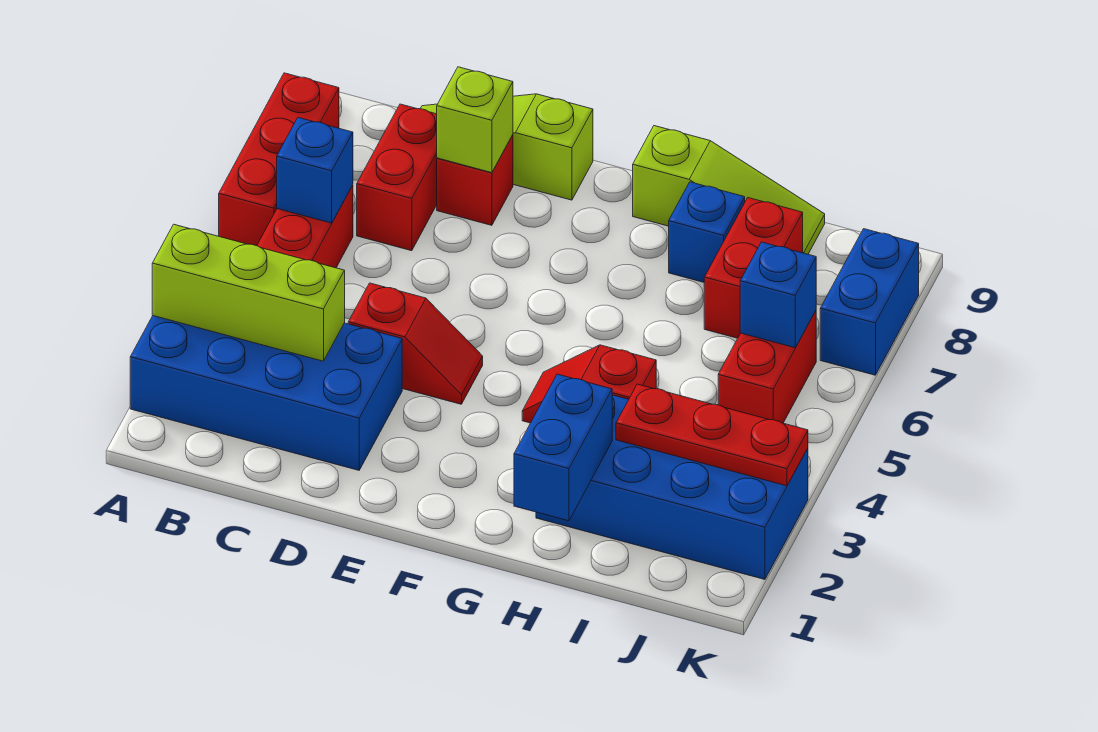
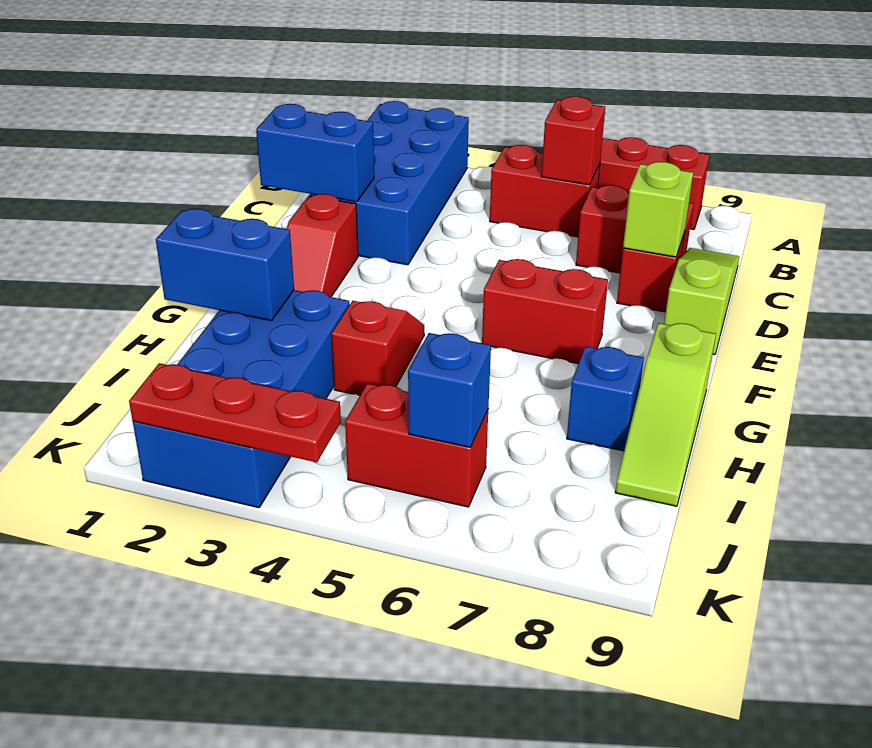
lime 1x3 brick [152,224,345,361] -> none
blue 1x1 brick [277,118,353,223] -> red 1x1 brick [541,96,605,185]
red 1x2 slope [348,283,483,404] -> red 1x2 slope moved to [287,194,358,297]
red 1x3 plate [616,384,808,486] -> red 1x3 plate turned to [129,363,341,462]
red 1x2 brick [704,198,803,338] -> red 1x2 brick moved to [482,259,608,364]
blue 1x2 brick [820,229,919,375] -> blue 1x2 brick moved to [256,104,374,202]

